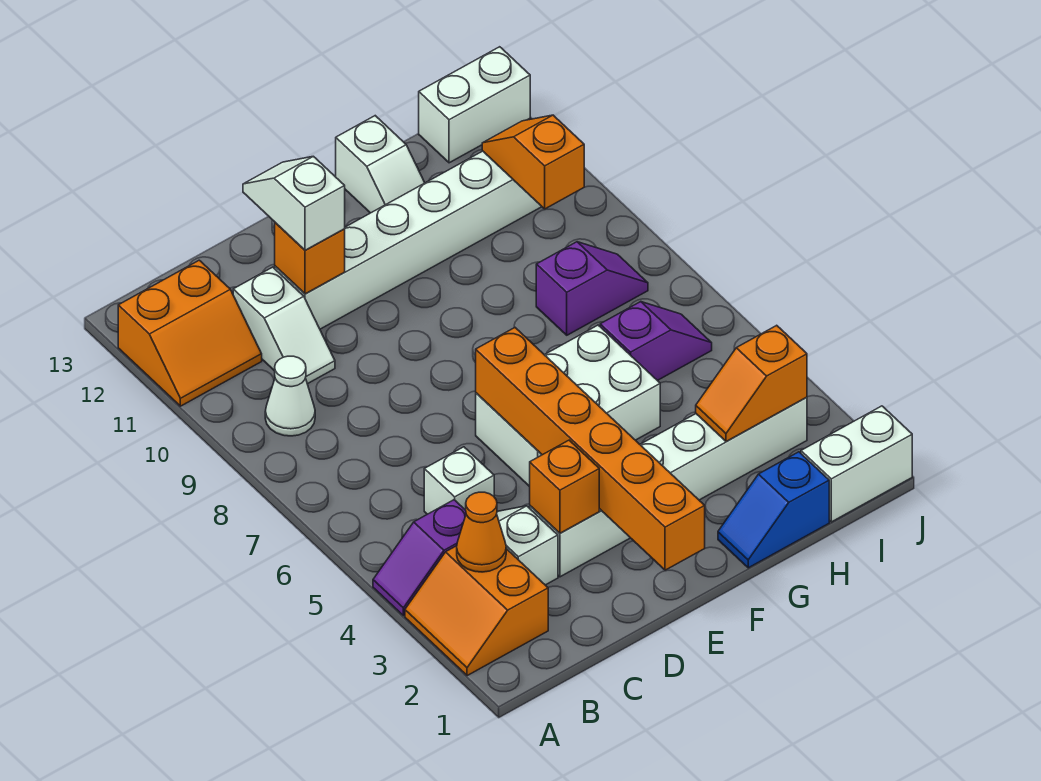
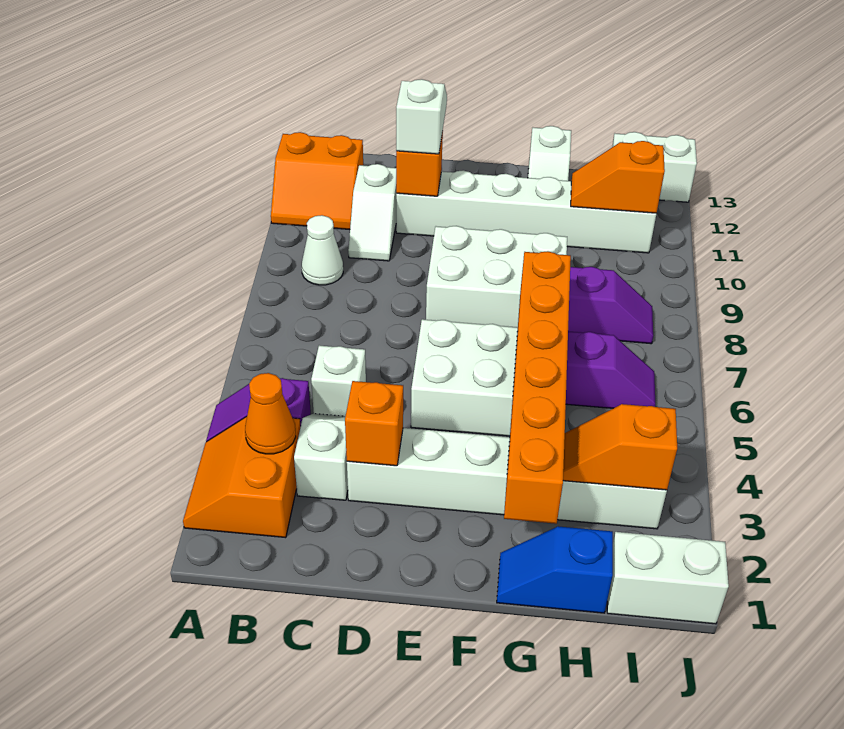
orange 1x6 brick [476,327,705,570] -> orange 1x6 brick moved to [504,251,571,524]
none -> white 2x3 brick [426,226,567,327]
orange 1x2 slope [482,115,584,209] -> orange 1x2 slope turned to [571,141,665,213]

